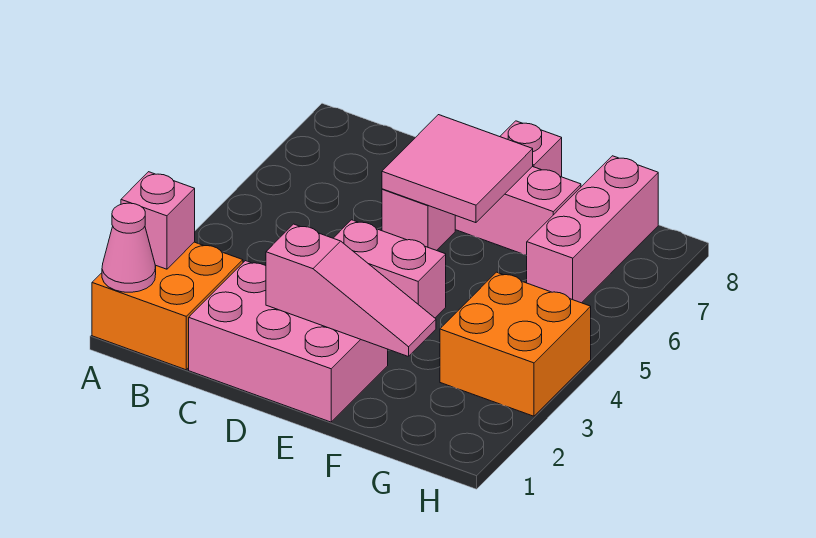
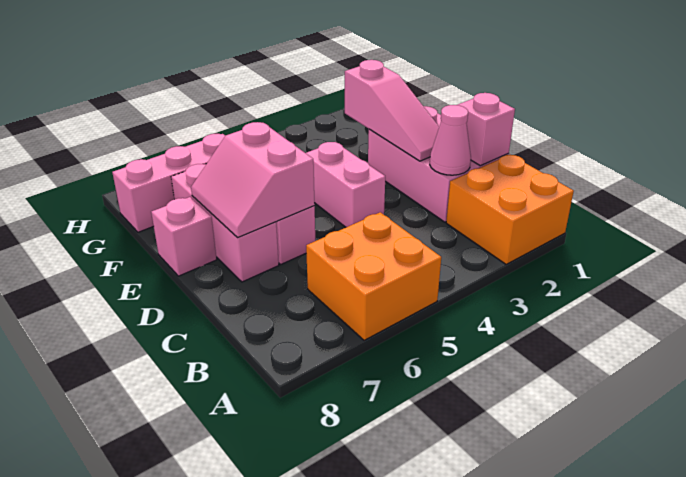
pink 1x1 cone [102,203,156,292] -> pink 1x1 cone moved to [430,105,471,175]
pink 1x1 brick [121,172,195,269] -> pink 1x1 brick moved to [458,93,515,166]
pink 1x3 slope [266,224,436,357] -> pink 1x3 slope turned to [345,60,439,161]
pink 2x2 tile [382,115,533,223] -> pink 2x2 slope [191,122,315,238]
orange 2x2 brick [440,272,591,416] -> orange 2x2 brick moved to [306,212,441,340]

